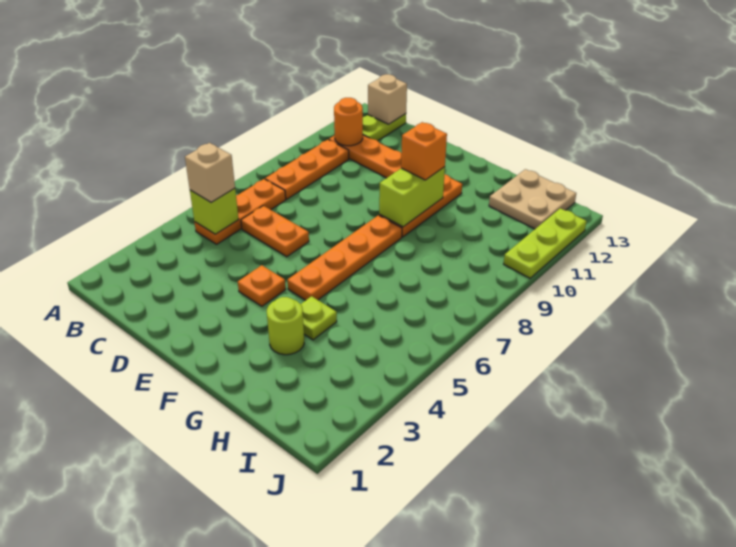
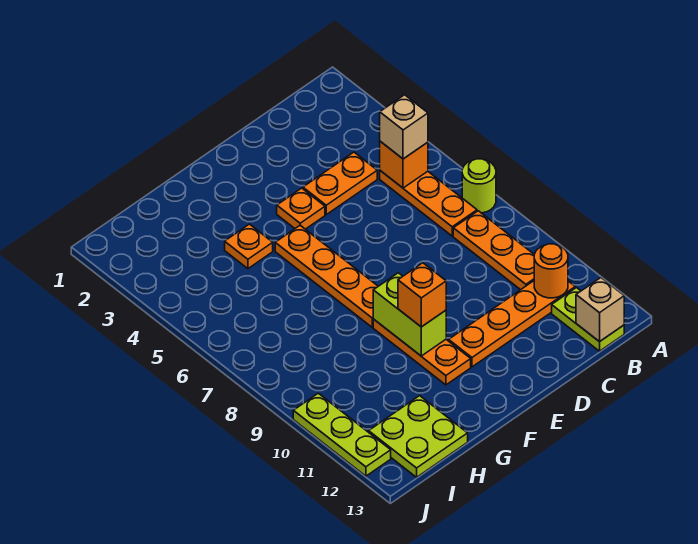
lime 1x1 brick [190,188,239,234] -> orange 1x1 brick [380,141,428,188]
orange 1x2 plate [241,206,309,257] -> orange 1x2 plate moved to [303,152,377,214]
lime 1x1 round brick [267,297,304,355] -> lime 1x1 round brick moved to [462,159,496,213]
lime 1x1 plate [301,296,337,340] -> orange 1x1 plate [225,224,273,269]
tan 2x2 plate [489,169,576,229] -> lime 2x2 plate [369,396,468,477]

